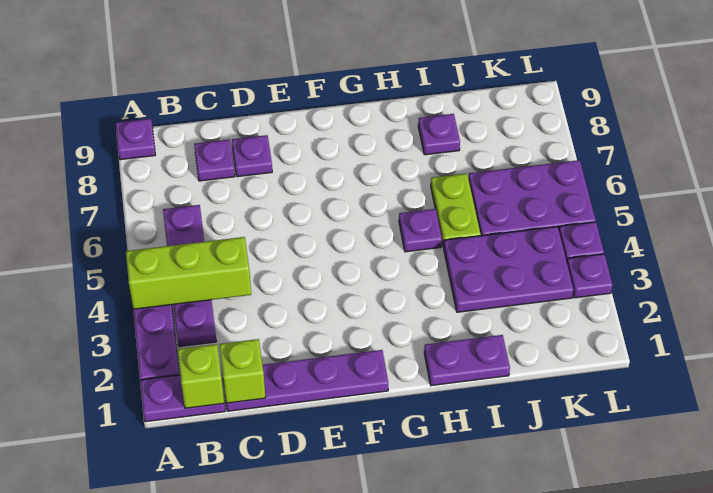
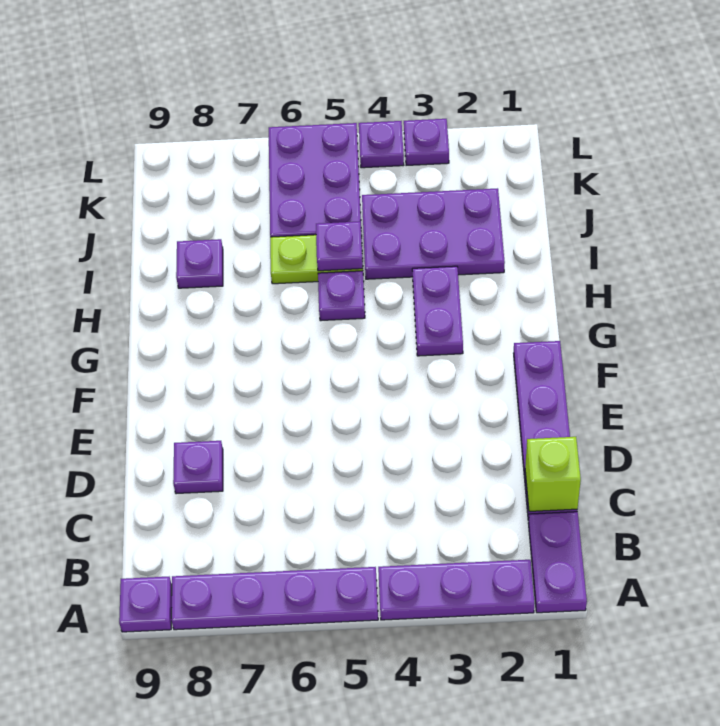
lime 1x3 brick [126,237,251,309] -> none
lime 1x1 brick [178,344,224,408] -> none
purple 1x4 plate [163,205,217,347] -> purple 1x4 plate moved to [171,567,378,630]
purple 1x1 plate [194,139,235,181] -> purple 1x1 plate moved to [316,221,363,271]
purple 1x2 plate [424,335,510,386] -> purple 1x2 plate moved to [412,266,463,356]
purple 2x3 plate [444,227,573,312] -> purple 2x3 plate turned to [362,188,505,279]

